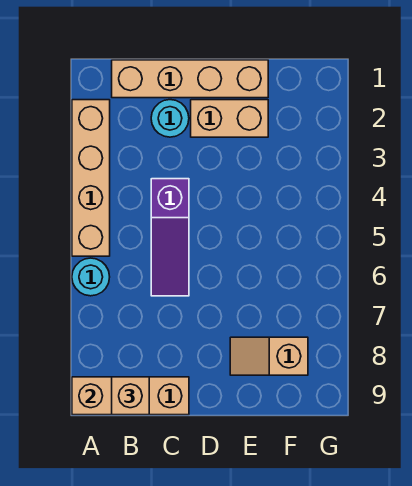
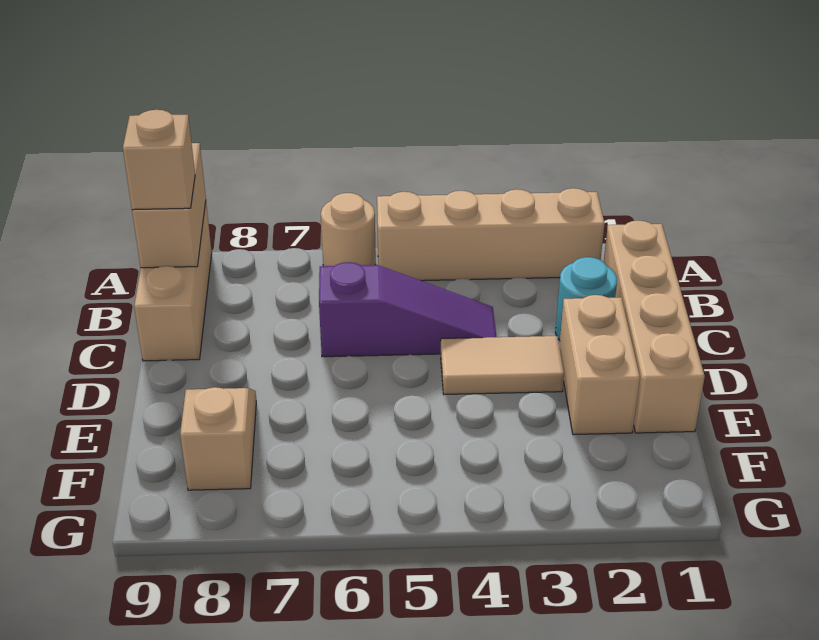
cyan 1x1 round brick [72,258,110,296] -> tan 1x1 round brick [321,193,376,266]
purple 1x3 slope [151,179,189,296] -> purple 1x3 slope turned to [319,262,496,357]
none -> tan 1x2 tile [441,336,564,394]

